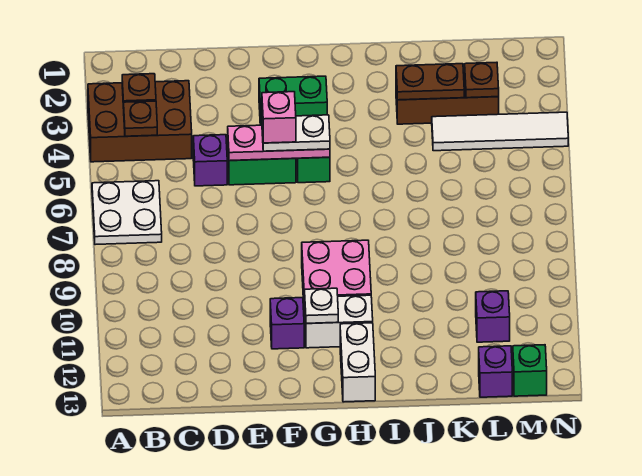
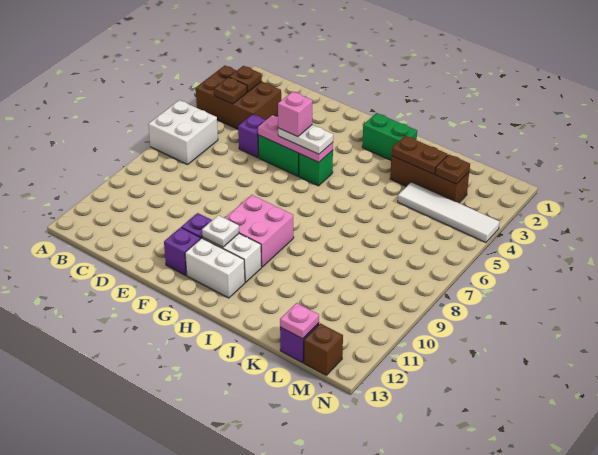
white 2x2 plate [92,181,162,245] -> white 2x2 brick [148,100,218,165]
green 1x2 brick [259,76,327,125] -> green 1x2 brick moved to [362,113,417,160]
white 1x2 brick [340,323,375,402] -> white 1x2 brick turned to [185,238,245,298]
purple 1x1 brick [476,291,510,342] -> purple 1x1 brick moved to [164,227,201,275]
none -> pink 1x1 plate [280,303,319,339]
green 1x1 brick [513,345,547,396] -> brown 1x1 brick [304,323,343,375]

